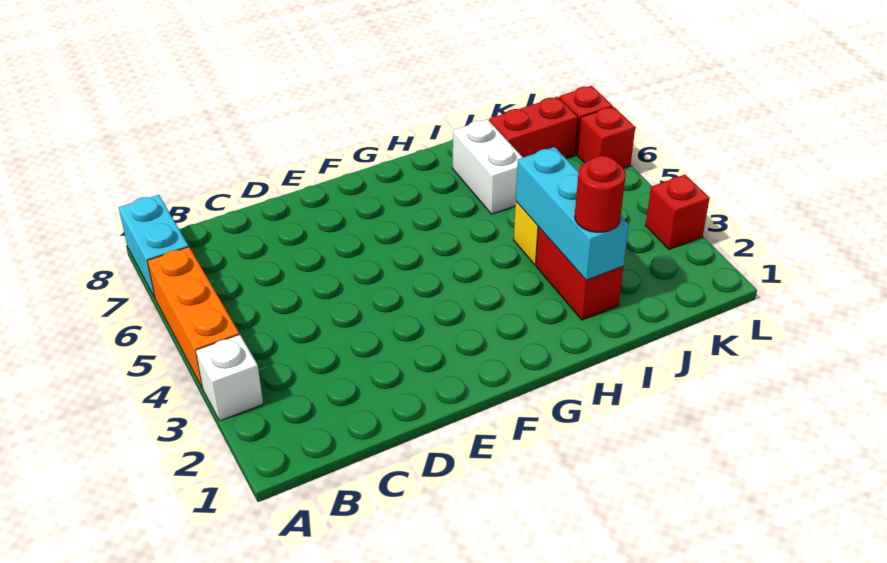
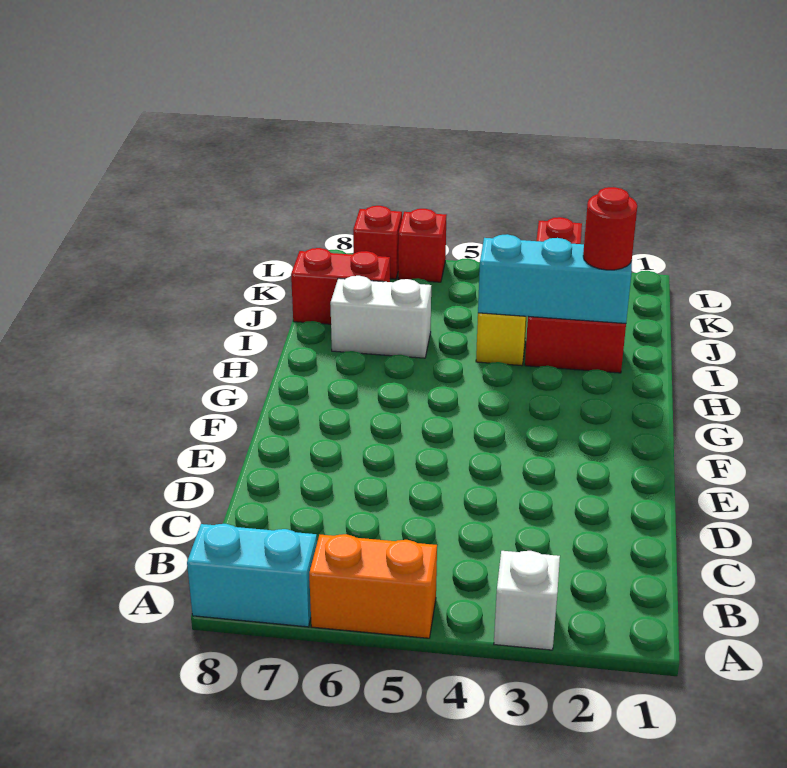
orange 1x3 brick [147,247,239,388] -> orange 1x2 brick [309,534,437,638]
red 1x2 brick [489,97,578,158] -> red 1x2 brick turned to [291,248,390,324]

